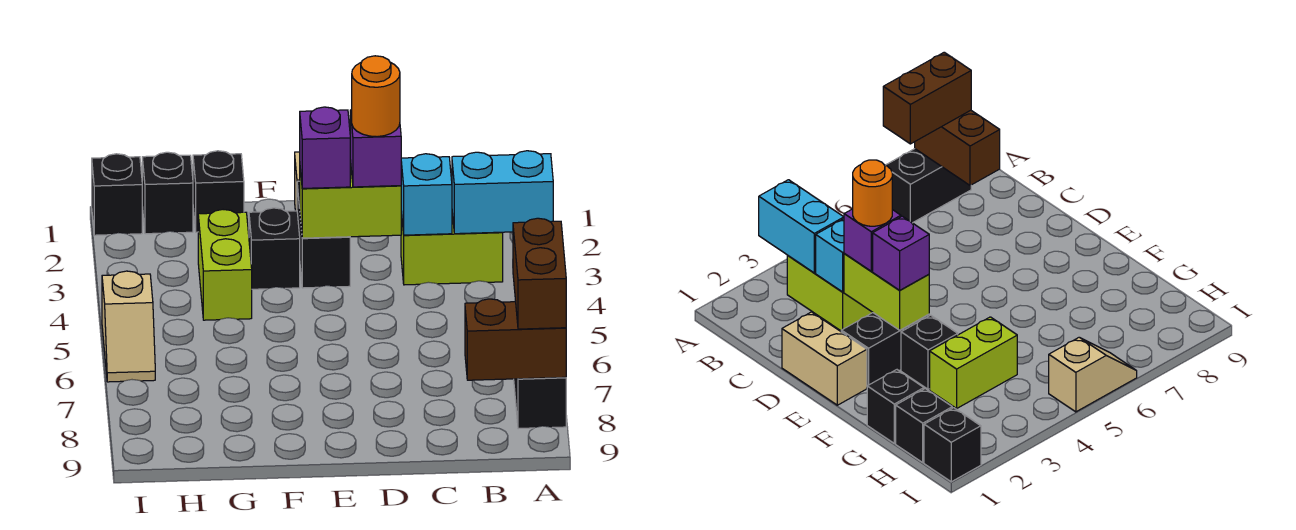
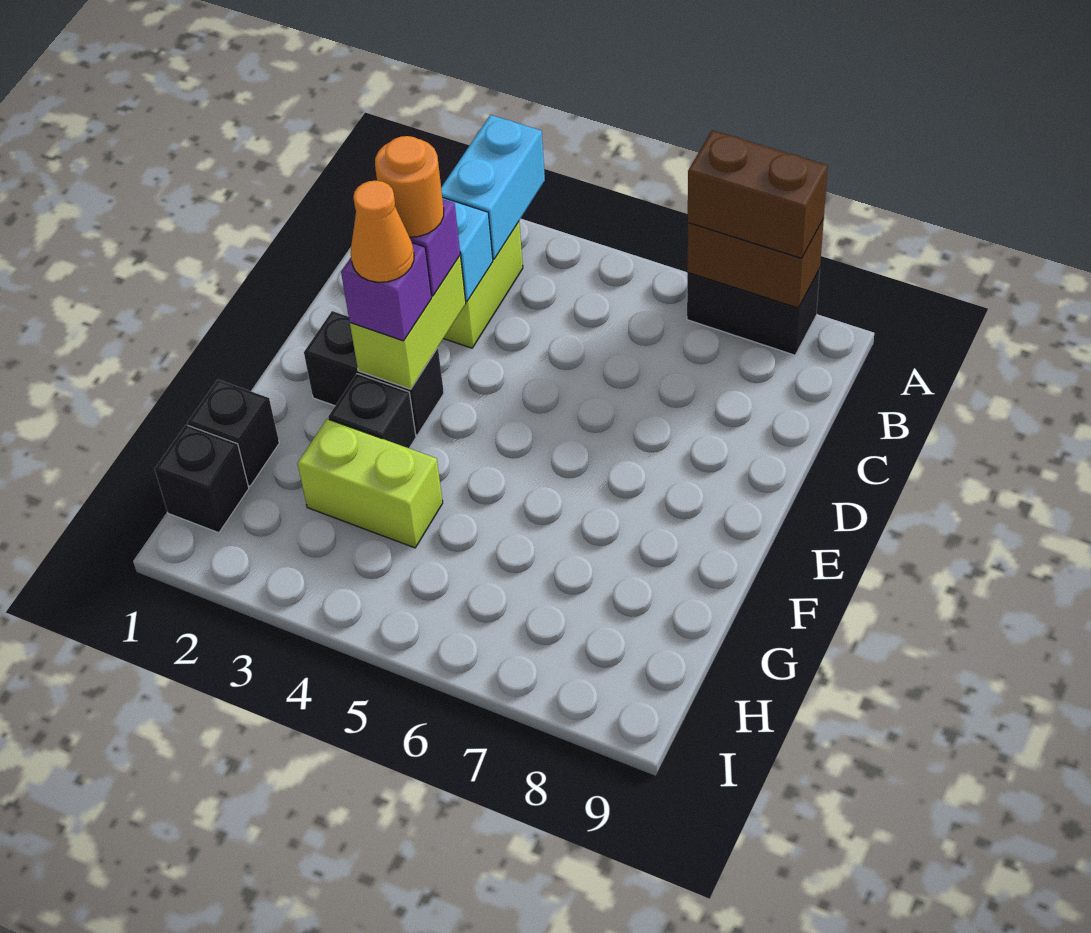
brown 1x2 brick [465,299,566,380] -> brown 1x2 brick turned to [687,218,824,308]
tan 1x2 brick [782,312,867,405] -> none
none -> orange 1x1 cone [351,181,414,282]
black 1x1 brick [92,154,142,235] -> none
tan 1x2 slope [102,271,155,382] -> none

